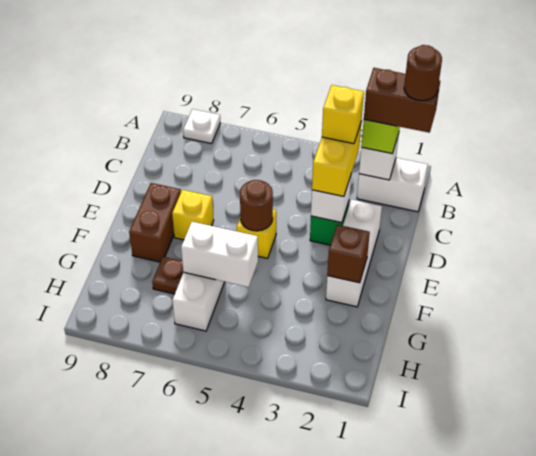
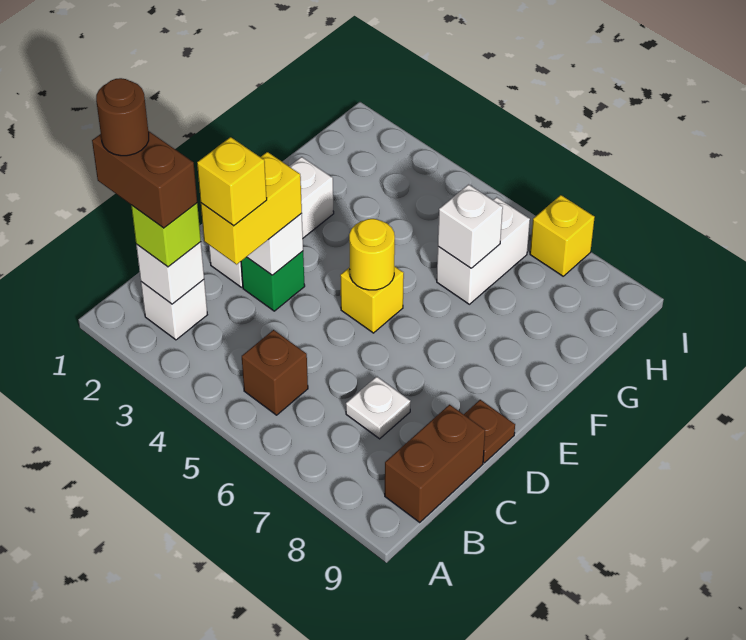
white 1x1 plate [183,109,220,144] -> white 1x1 plate moved to [346,376,411,439]
white 1x2 brick [357,158,428,212] -> white 1x1 brick [141,280,207,340]
brown 1x1 round brick [240,180,273,231] -> yellow 1x1 round brick [349,219,395,290]
yellow 1x1 brick [172,190,214,240] -> yellow 1x1 brick moved to [530,195,595,276]
brown 1x2 brick [129,183,181,262] -> brown 1x2 brick moved to [385,405,485,522]
brown 1x1 brick [327,225,370,283] -> brown 1x1 brick moved to [242,330,308,415]
white 1x2 brick [181,222,258,287] -> white 1x1 brick [438,184,503,268]
brown 1x1 plate [152,257,183,294] -> brown 1x1 plate moved to [464,400,515,463]

